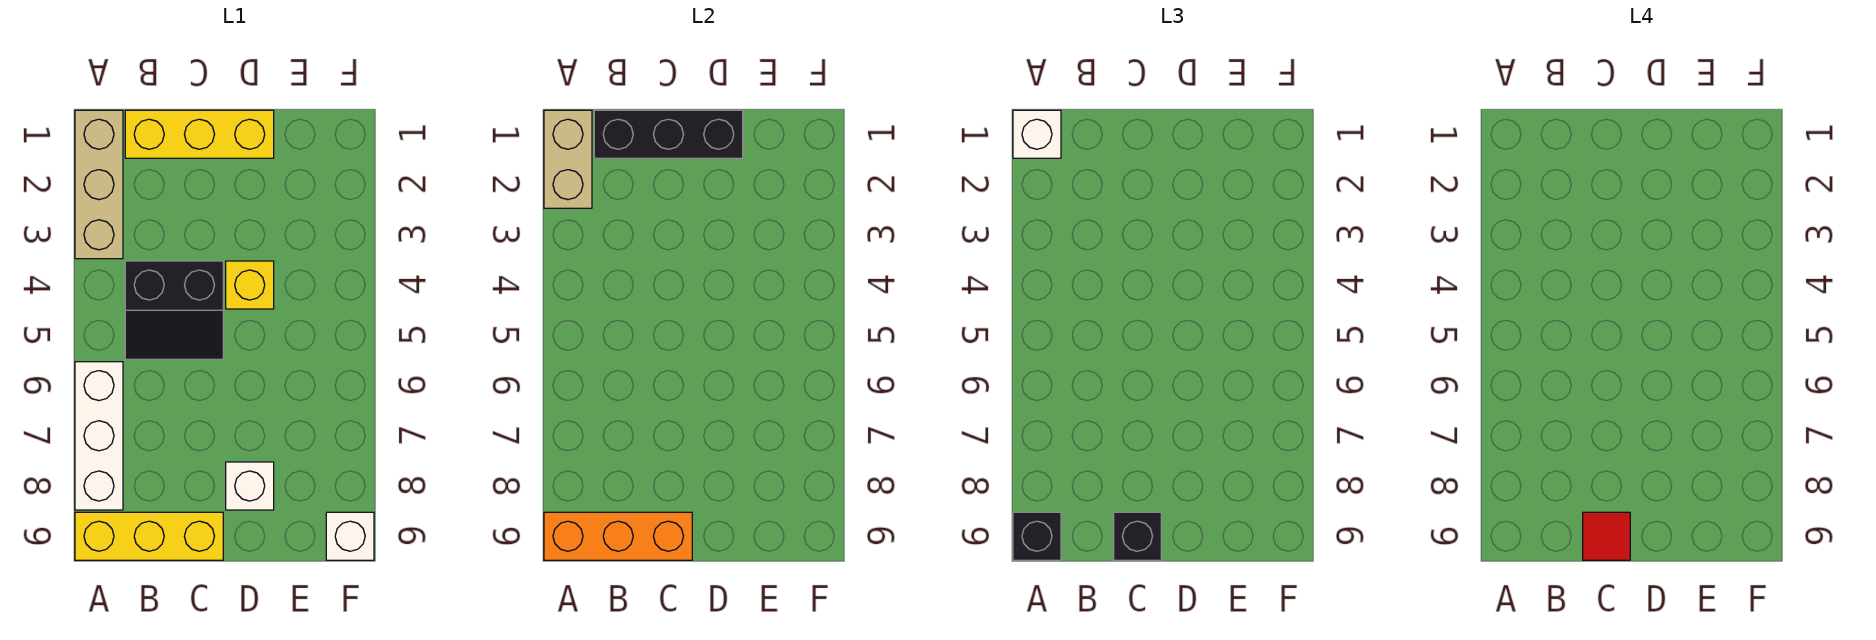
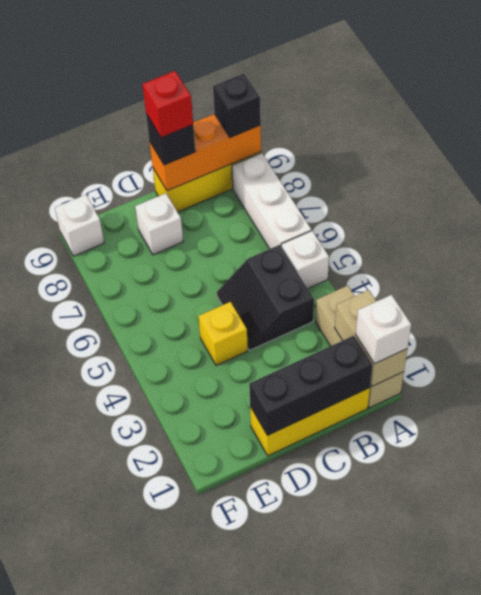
none -> white 1x1 brick [281,231,329,288]
black 2x2 slope [125,261,223,359] -> black 2x2 slope turned to [217,245,314,350]
red 1x1 tile [1583,512,1630,560] -> red 1x1 brick [142,71,193,138]

